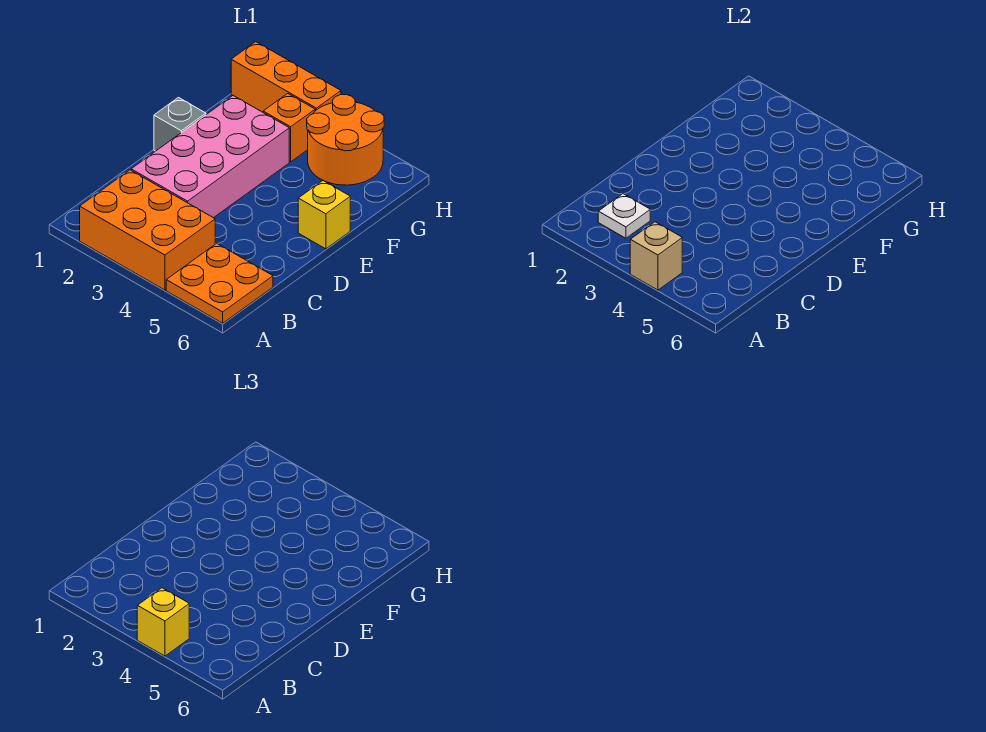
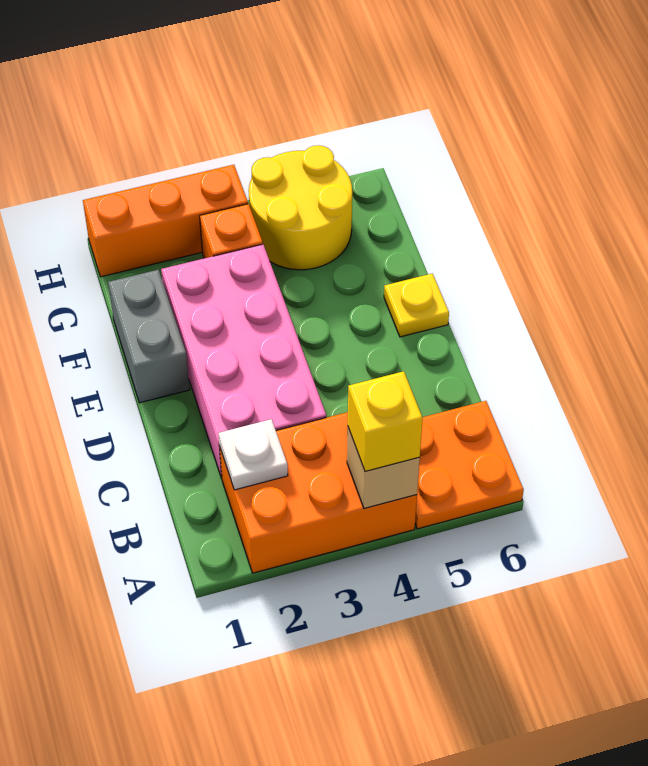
grey 1x1 brick [154,98,206,151] -> grey 1x2 brick [108,270,190,403]
yellow 1x1 brick [298,181,350,249] -> yellow 1x1 plate [384,274,449,337]
orange 2x2 round brick [307,95,384,185] -> yellow 2x2 round brick [249,145,352,270]

